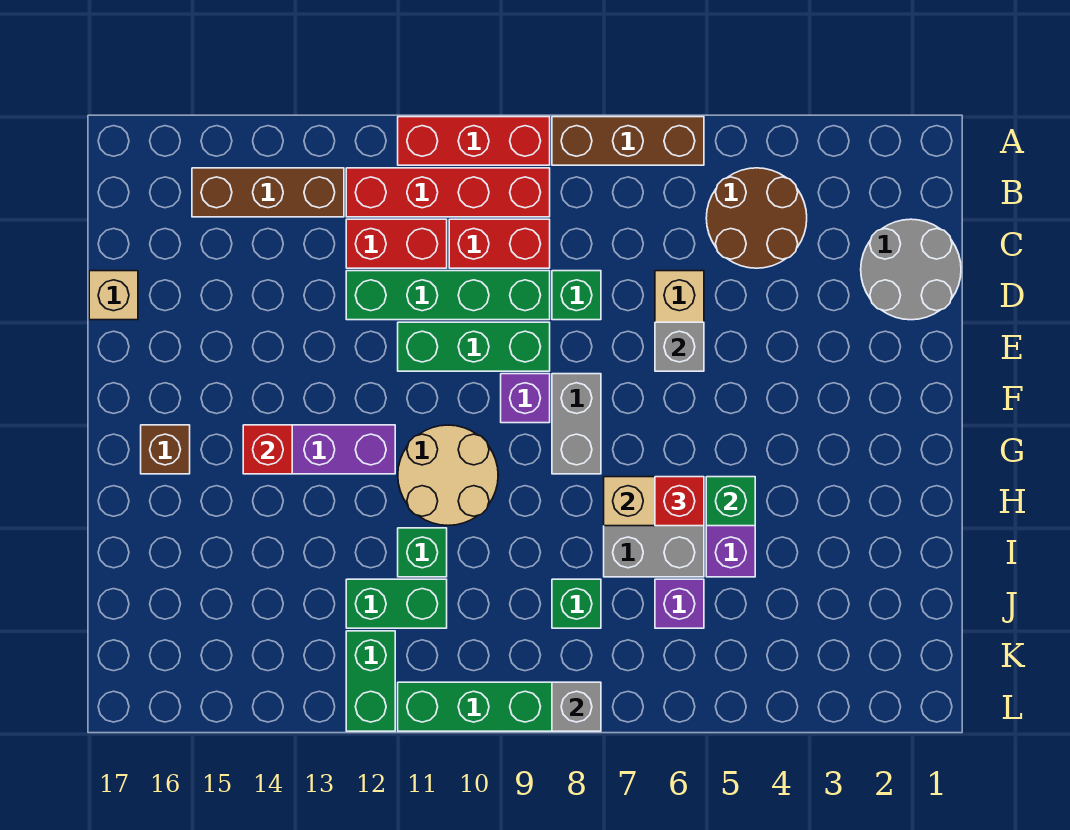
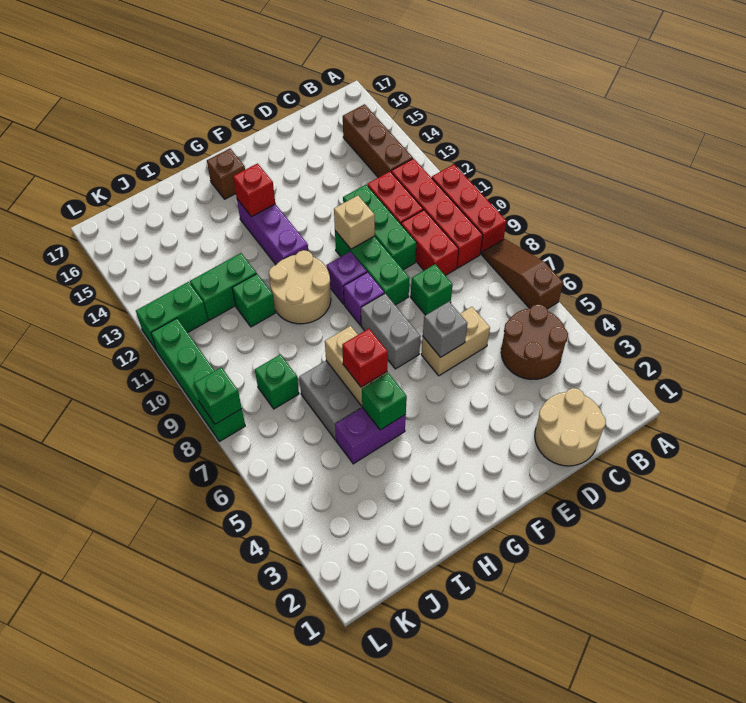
brown 1x3 brick [552,117,704,165] -> brown 1x3 slope [482,239,563,309]
grey 2x2 round brick [861,219,961,320] -> tan 2x2 round brick [535,388,606,466]
green 1x4 brick [346,271,550,320] -> green 1x3 brick [343,185,417,270]
tan 1x1 brick [89,271,138,320] -> tan 1x1 brick moved to [334,196,375,249]
grey 1x2 brick [552,374,601,474] -> grey 1x2 brick turned to [361,293,421,369]
purple 1x1 brick [655,579,704,628] -> purple 1x1 brick moved to [326,251,367,304]
green 1x2 brick [346,579,447,628] -> green 1x2 brick turned to [190,253,257,320]
grey 1x1 brick [552,682,601,731] -> green 1x1 brick [194,367,242,424]

